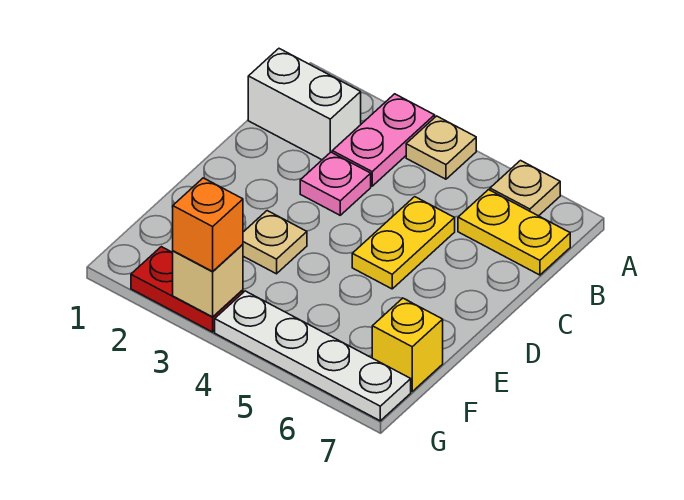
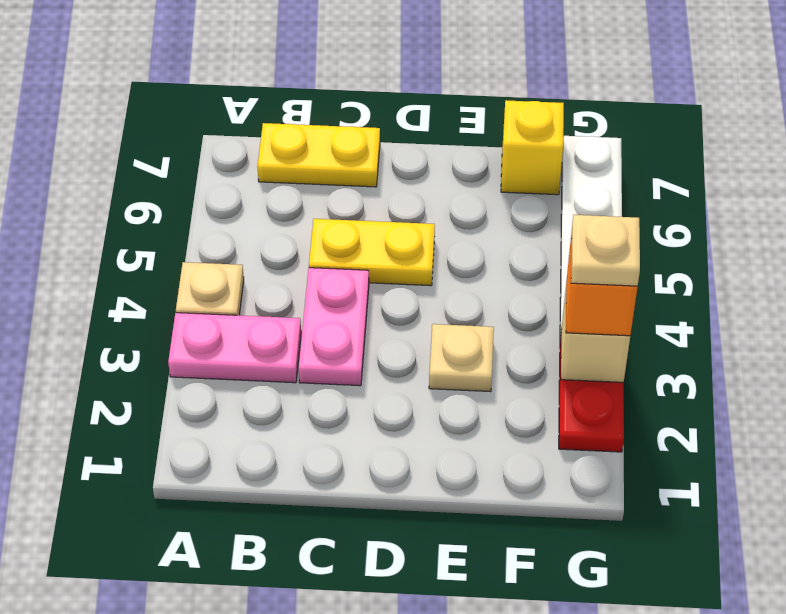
tan 1x1 plate [490,161,560,216] -> tan 1x1 plate moved to [571,215,640,286]
white 1x2 brick [248,49,361,160] -> none
yellow 1x2 plate [458,190,570,275] -> yellow 1x2 plate turned to [258,123,380,187]
pink 1x1 plate [300,152,371,215] -> pink 1x2 plate [299,268,369,386]

